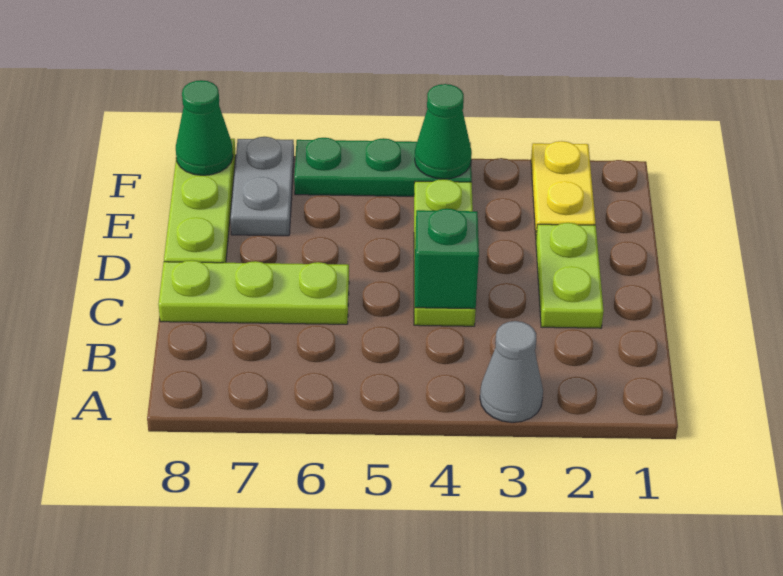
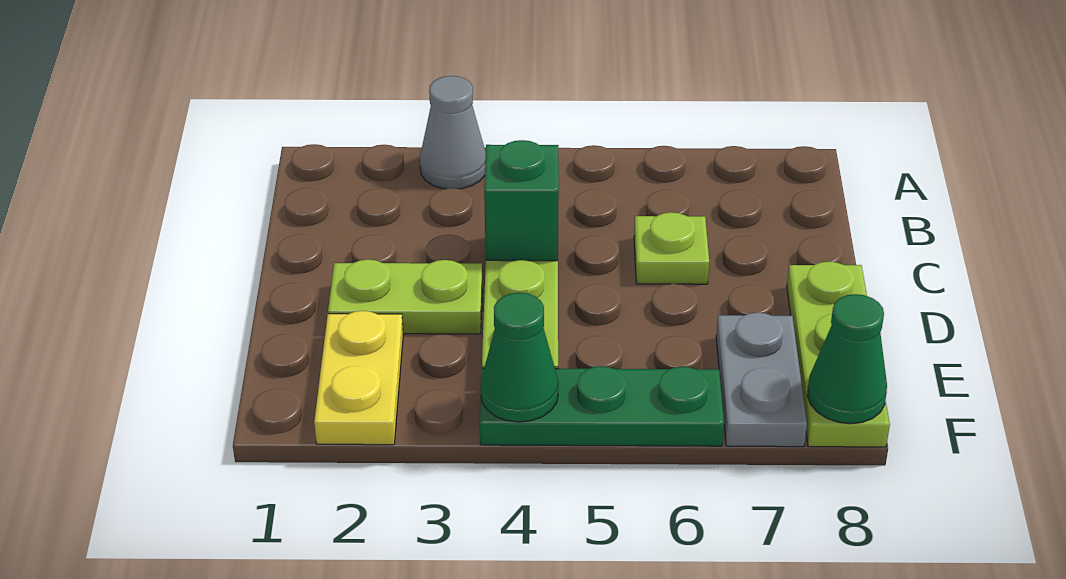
lime 1x2 plate [536,223,604,328] -> lime 1x2 plate turned to [328,259,482,334]
lime 1x3 plate [158,260,349,324] -> lime 1x1 plate [634,212,709,284]

